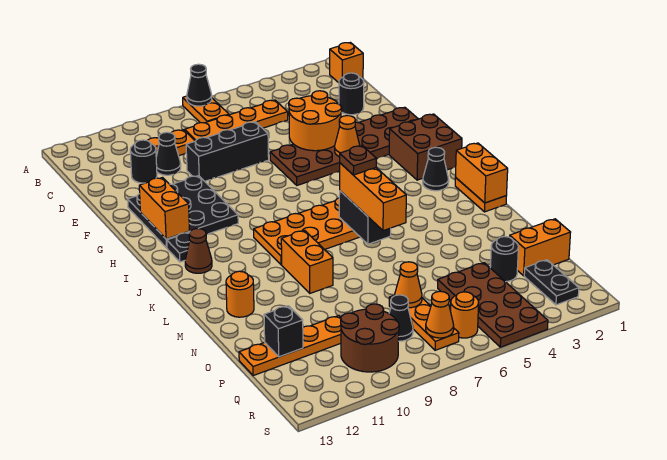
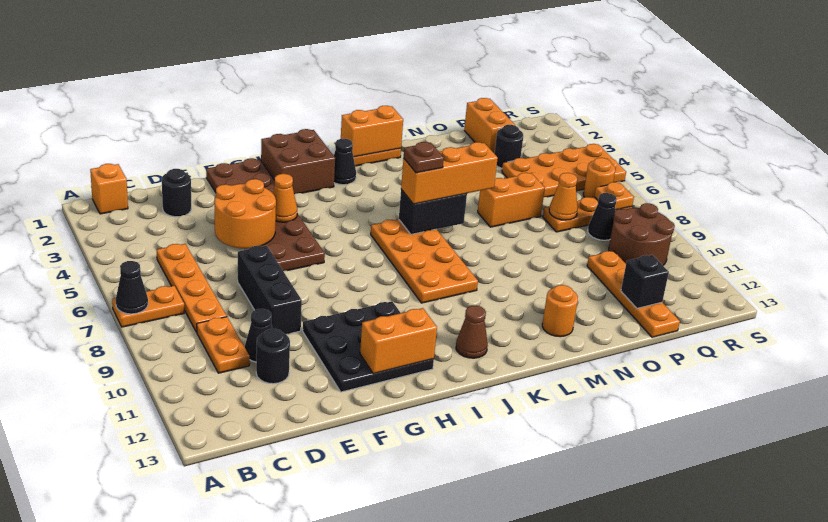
black 1x1 plate [167,233,190,262] -> none
orange 1x2 brick [281,230,333,293] -> orange 1x2 brick moved to [478,173,545,227]
brown 2x4 plate [438,263,548,347] -> orange 2x4 plate [502,144,626,197]
black 1x2 plate [524,260,579,305] -> none
orange 1x1 cone [426,291,454,338] -> orange 1x1 plate [594,182,634,210]

